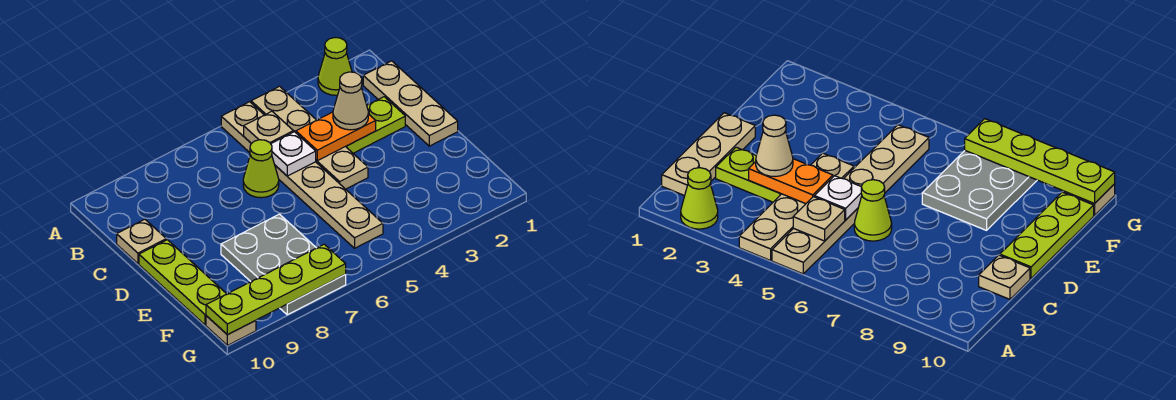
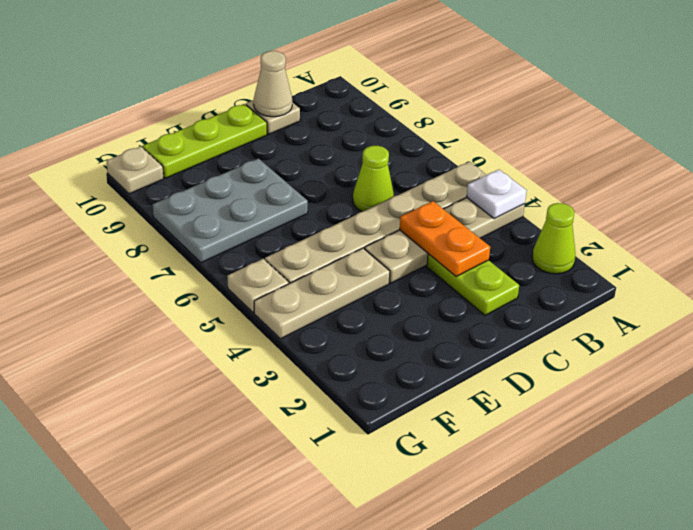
tan 1x3 plate [363,61,458,146] -> tan 1x3 plate moved to [254,248,390,339]
tan 1x1 plate [244,111,293,144] -> tan 1x1 plate moved to [227,259,289,313]
tan 1x1 cone [333,72,368,130] -> tan 1x1 cone moved to [254,51,292,117]
white 1x1 plate [271,132,316,176] -> white 1x1 plate moved to [467,170,527,219]
lime 1x4 plate [206,244,346,335] -> none

